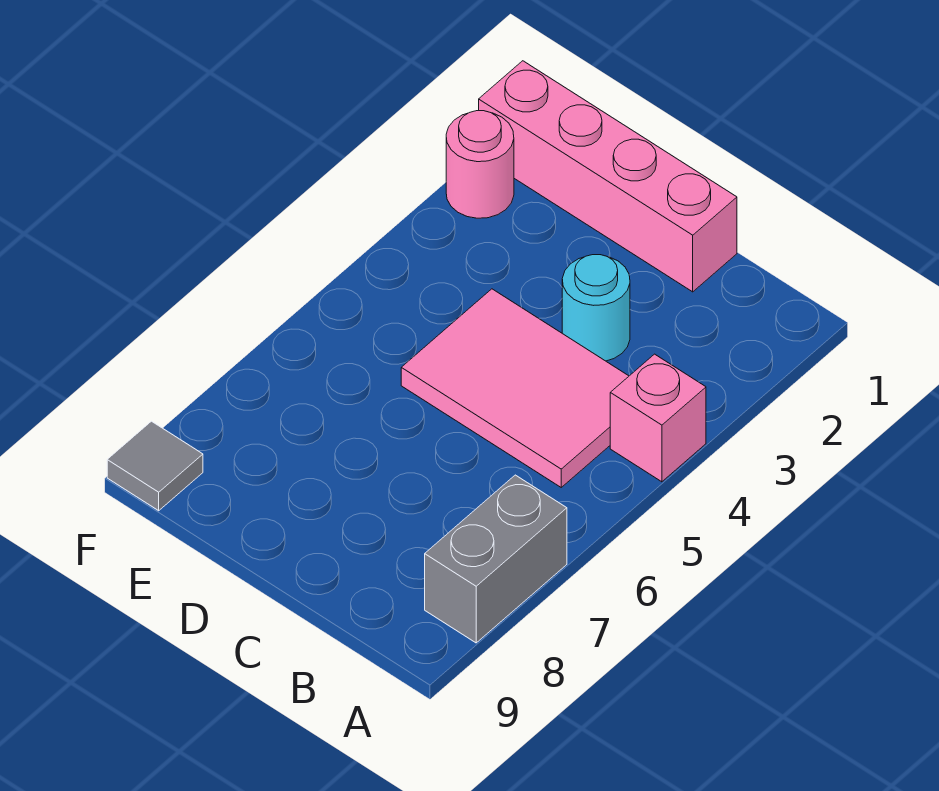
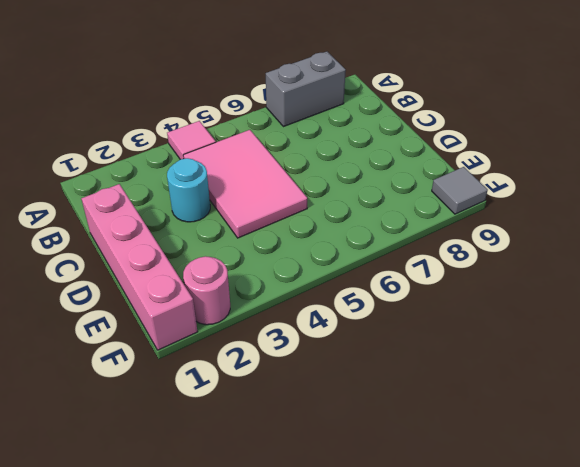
pink 1x1 brick [610,354,706,482] -> pink 1x1 tile [167,121,216,159]

